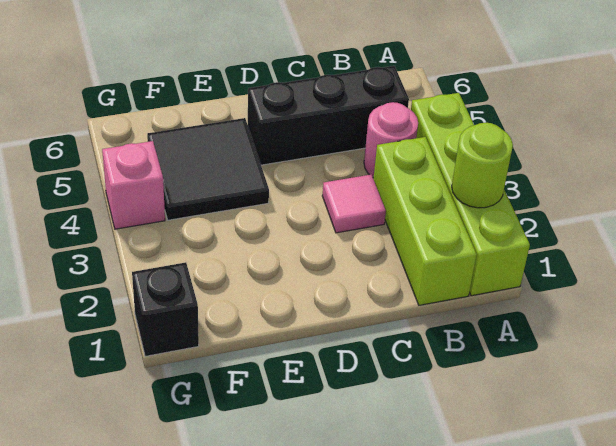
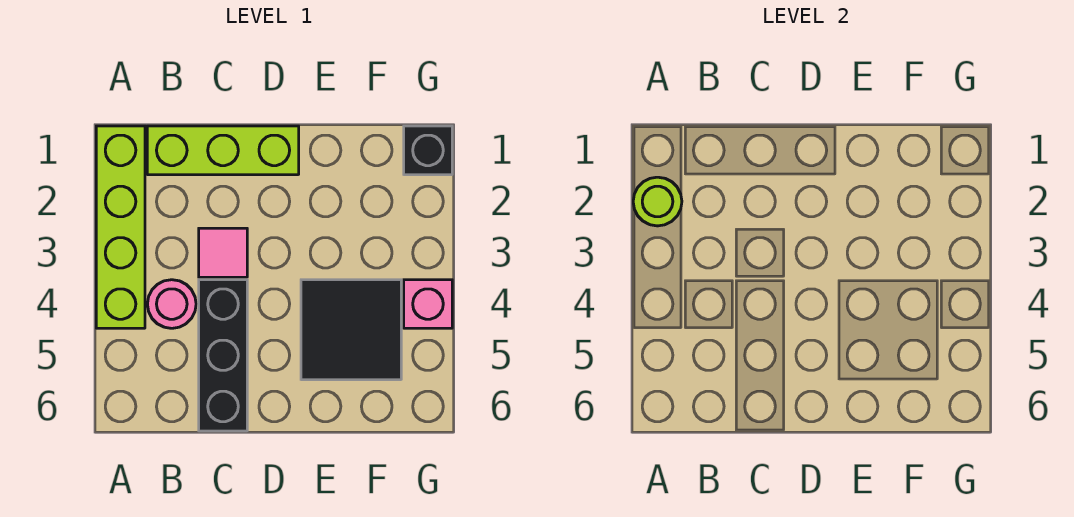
lime 1x3 brick [373,137,477,305] -> lime 1x3 brick turned to [147,126,299,175]
black 1x3 brick [248,66,409,165] -> black 1x3 brick turned to [199,280,247,431]

